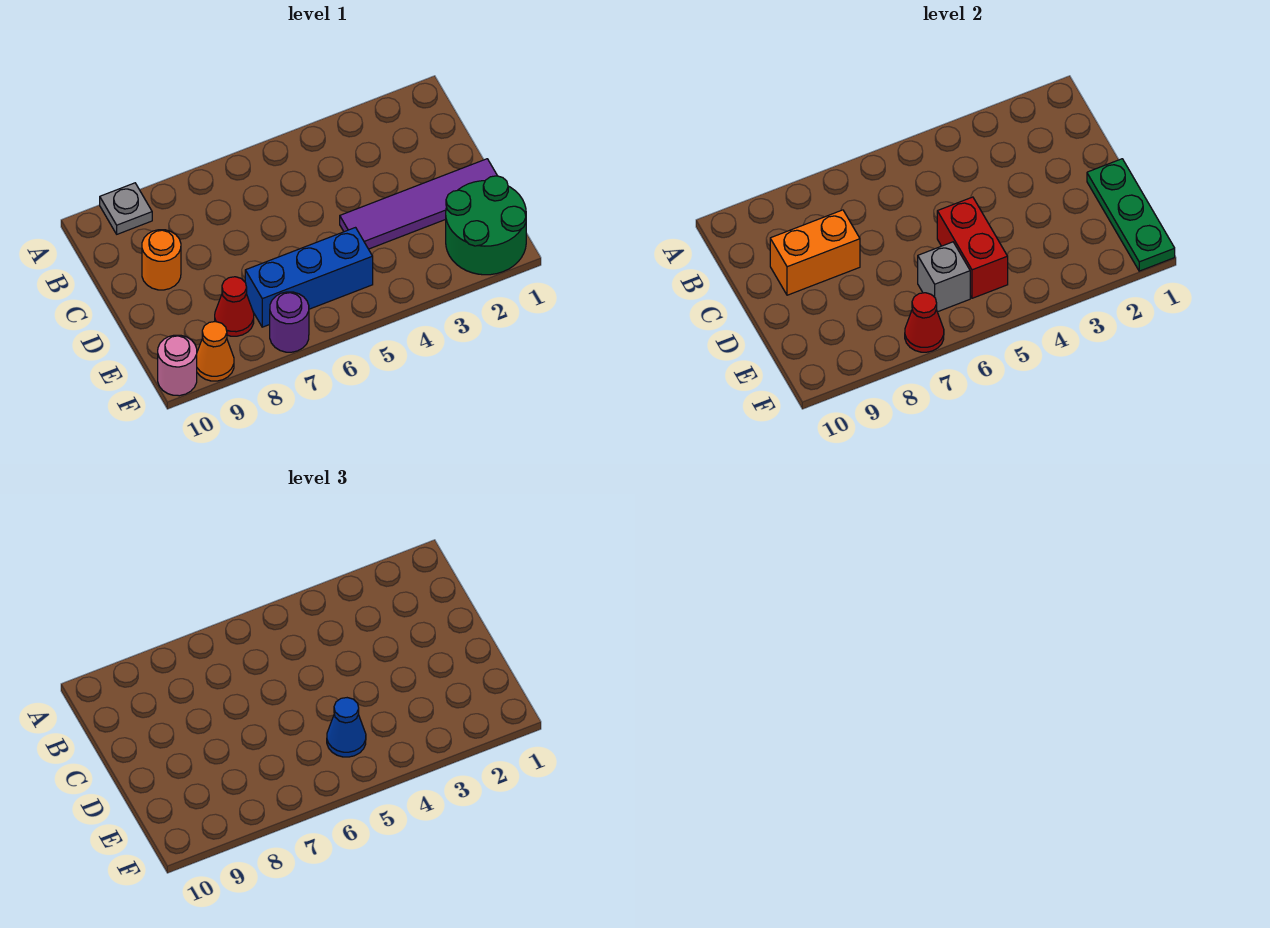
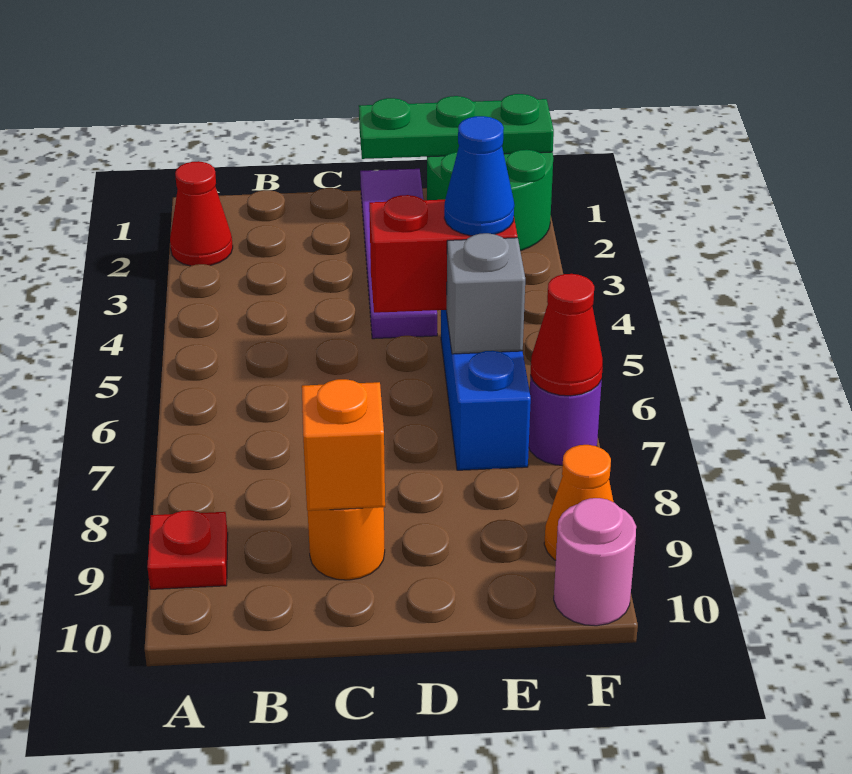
grey 1x1 plate [100,183,152,234] -> red 1x1 plate [147,510,228,589]
orange 1x2 brick [770,210,860,295] -> orange 1x1 brick [302,379,385,511]
red 1x1 cone [215,277,254,336] -> red 1x1 cone moved to [170,161,233,266]

